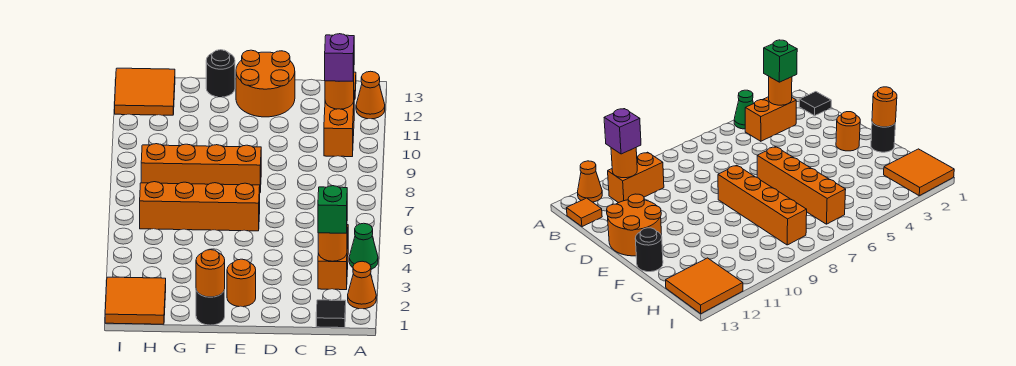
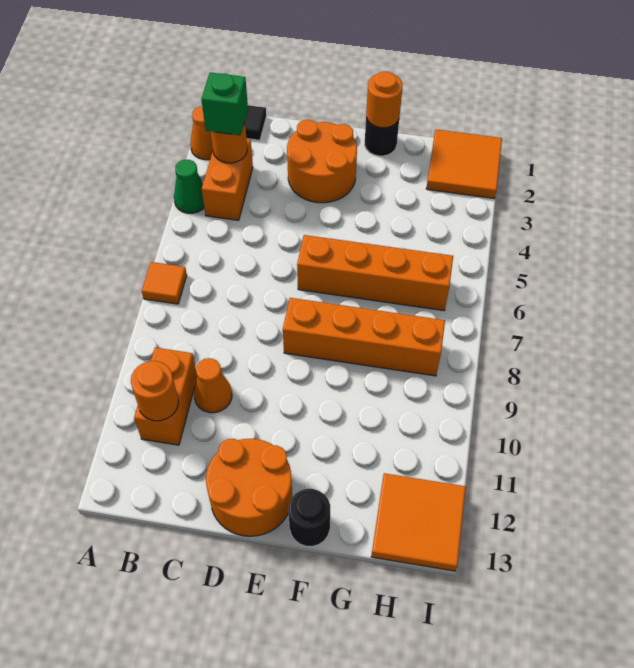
orange 1x1 cone [356,71,385,119] -> orange 1x1 cone moved to [194,358,232,413]
purple 1x1 brick [325,34,354,81] -> none
orange 1x1 tile [566,198,602,227] -> orange 1x1 tile moved to [142,262,187,304]
orange 1x1 round brick [227,259,256,307] -> orange 2x2 round brick [287,120,357,203]

